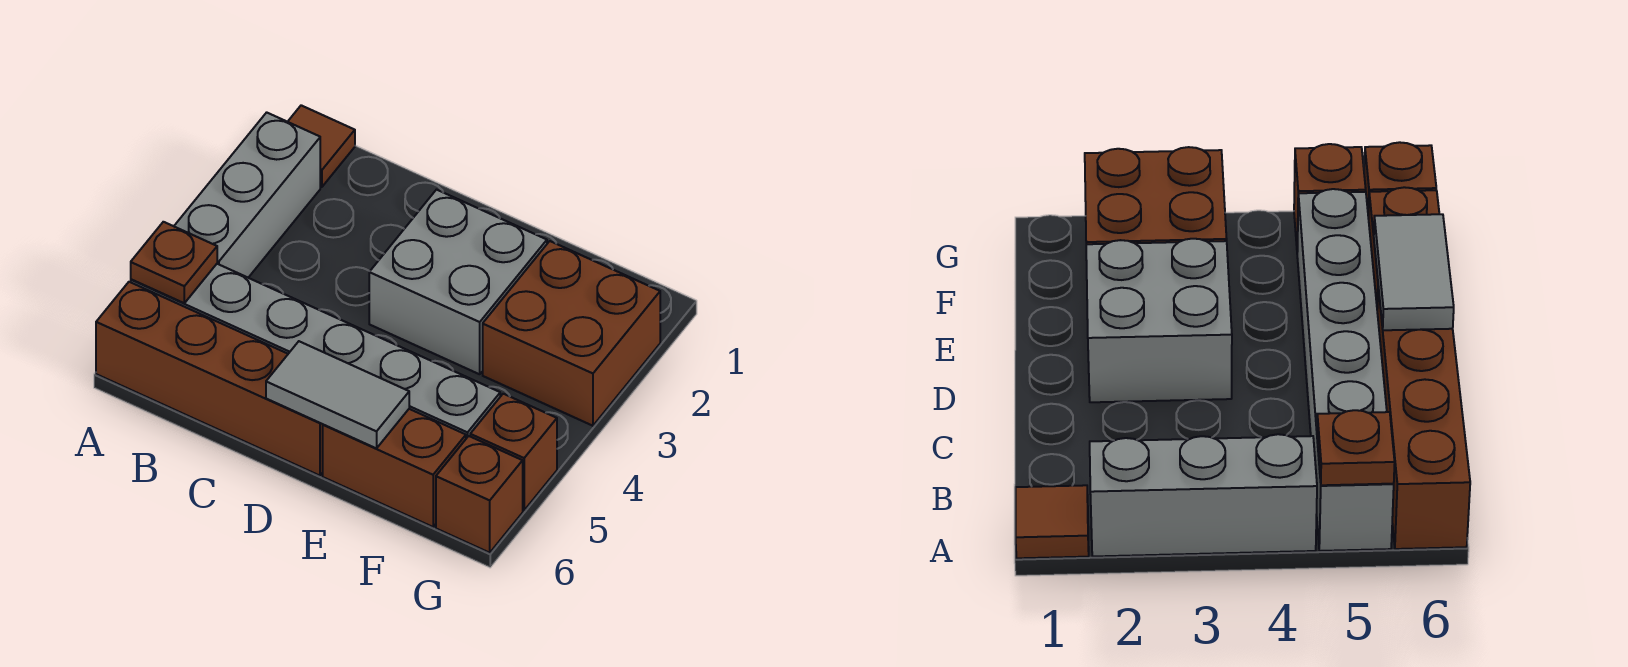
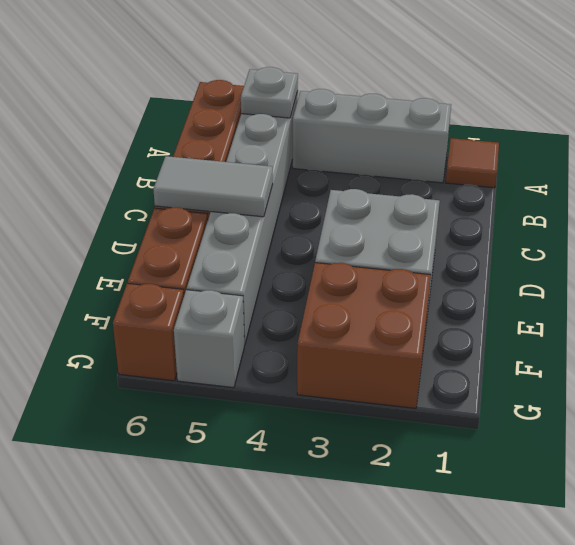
brown 1x1 plate [131,222,217,303] -> grey 1x1 plate [241,67,298,118]
grey 1x2 tile [266,341,409,448] -> grey 1x2 tile turned to [153,156,273,217]
brown 1x1 brick [470,394,557,510] -> grey 1x1 brick [174,290,244,388]

